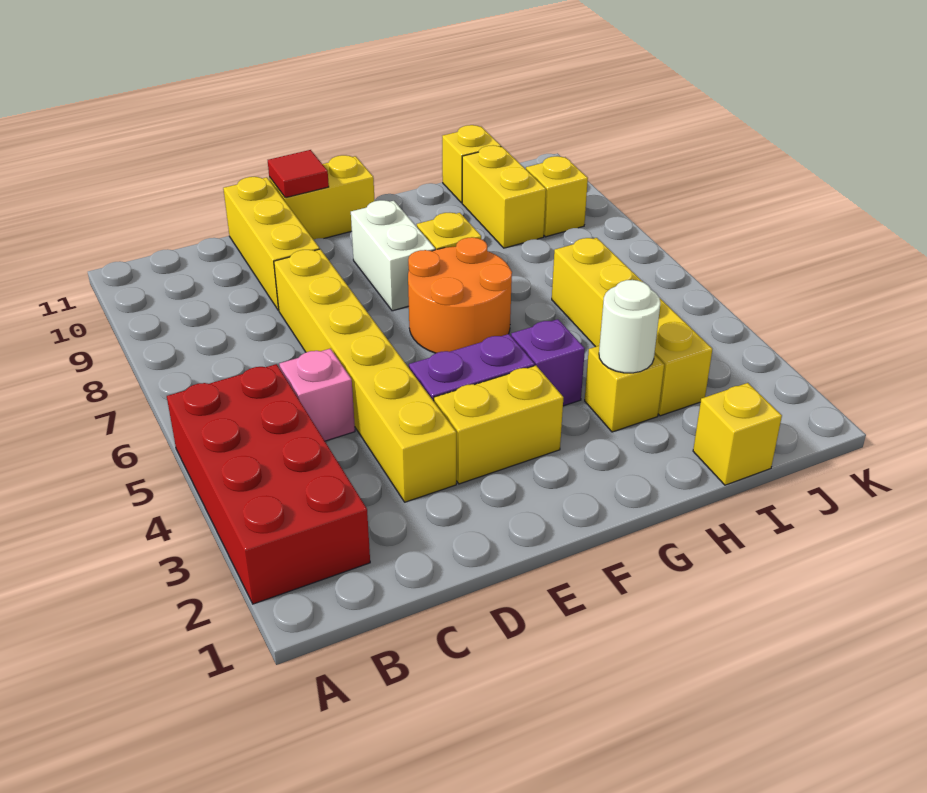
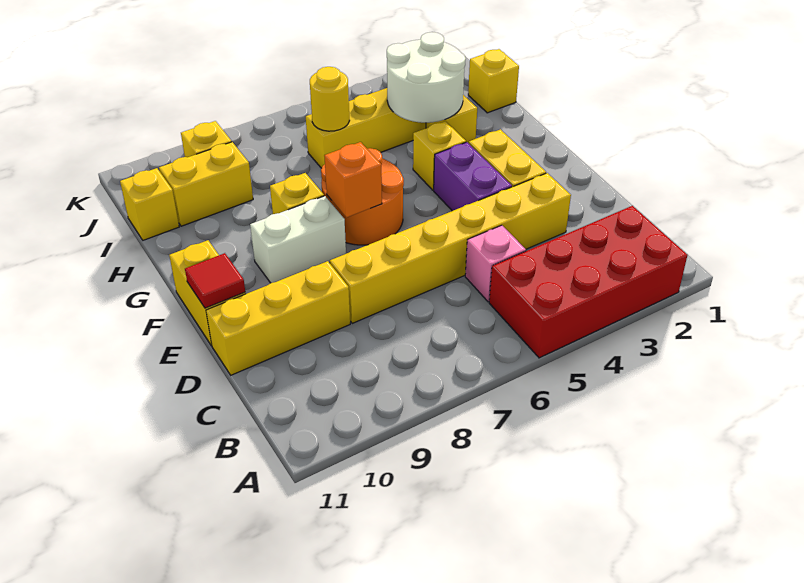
none -> orange 1x1 brick [324,142,382,218]
purple 1x1 brick [511,319,585,406] -> yellow 1x1 brick [413,121,466,190]
white 1x1 round brick [599,280,660,373] -> white 2x2 round brick [387,32,466,123]
none -> yellow 1x1 round brick [310,67,350,131]

